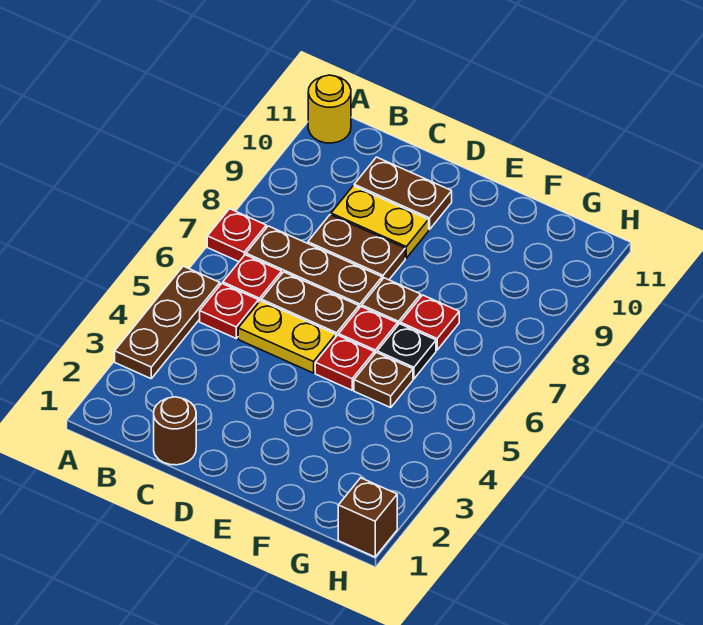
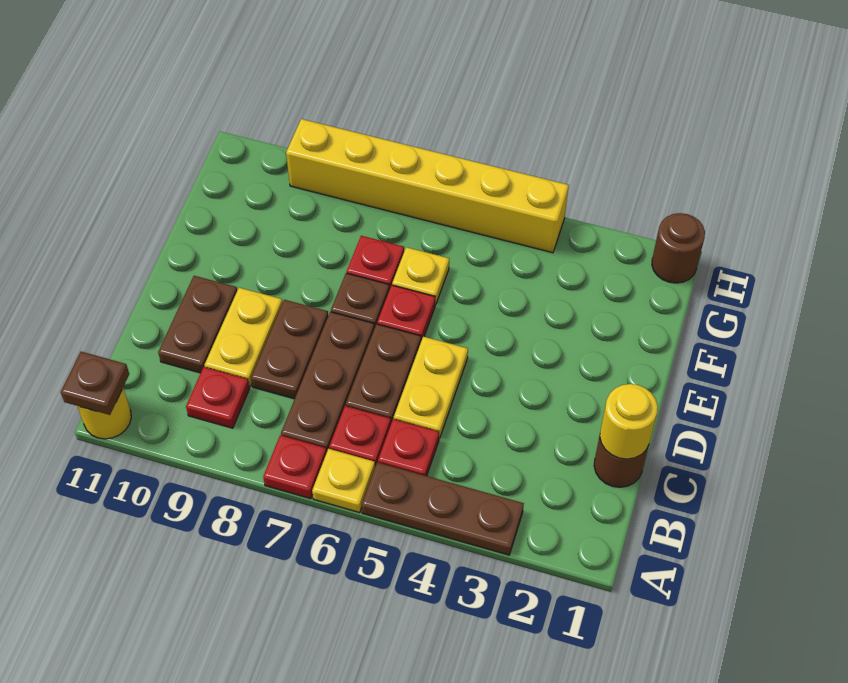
none -> yellow 1x1 plate [312,449,375,513]
none -> yellow 1x1 round brick [600,384,658,459]
red 1x1 plate [315,335,374,390] -> red 1x1 plate moved to [186,367,250,428]
brown 1x1 plate [354,353,413,408] -> brown 1x1 plate moved to [61,352,129,415]
black 1x1 plate [377,324,436,379] -> yellow 1x1 plate [392,247,449,305]
brown 1x1 brick [338,478,397,557] -> brown 1x1 round brick [652,213,705,283]
none -> yellow 1x6 brick [286,119,569,253]

